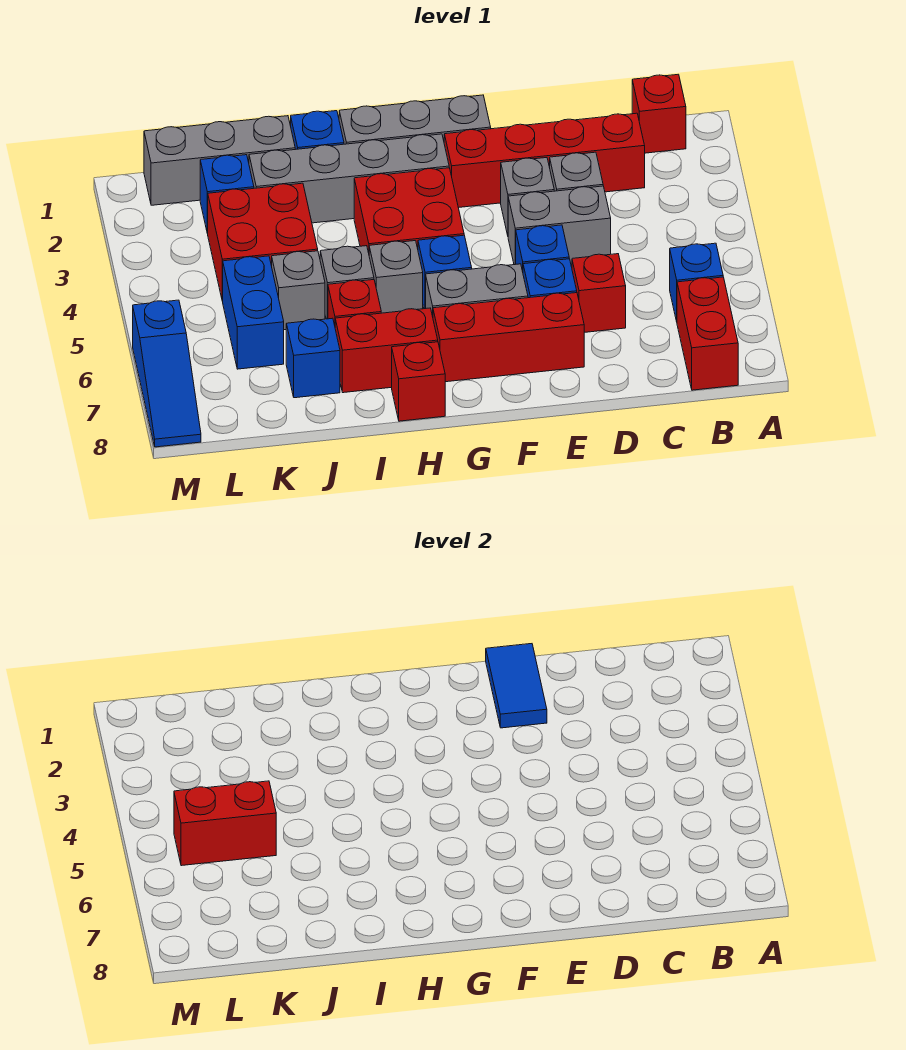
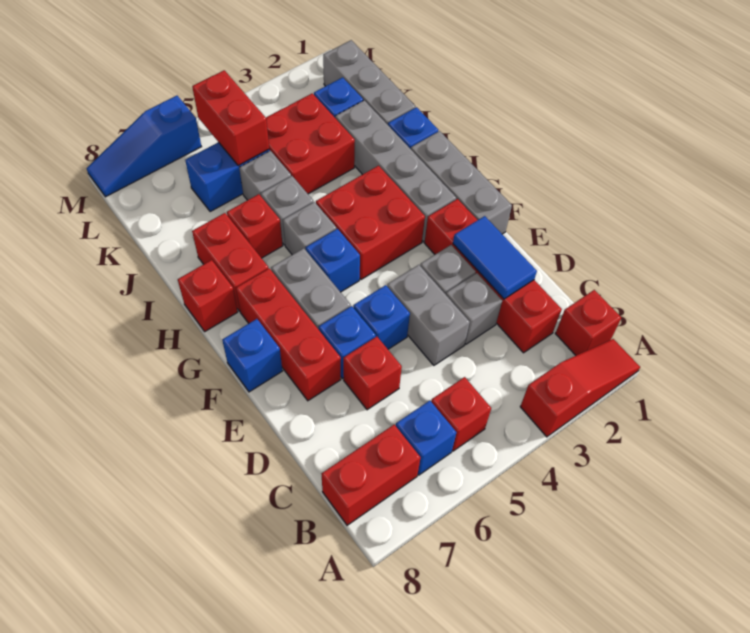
none -> red 1x3 slope [520,339,640,437]
none -> red 1x1 brick [431,377,491,451]
blue 1x2 tile [486,644,547,728] -> blue 1x2 tile turned to [453,216,537,299]
blue 1x1 brick [286,318,340,398] -> blue 1x1 brick moved to [222,319,282,392]

